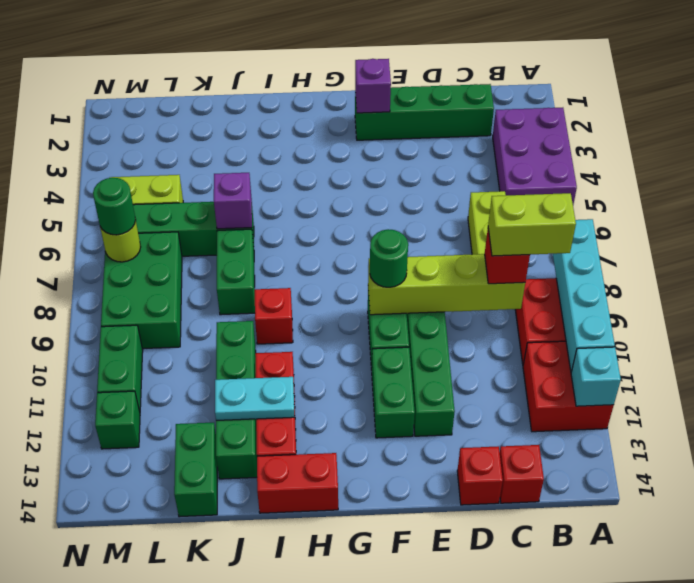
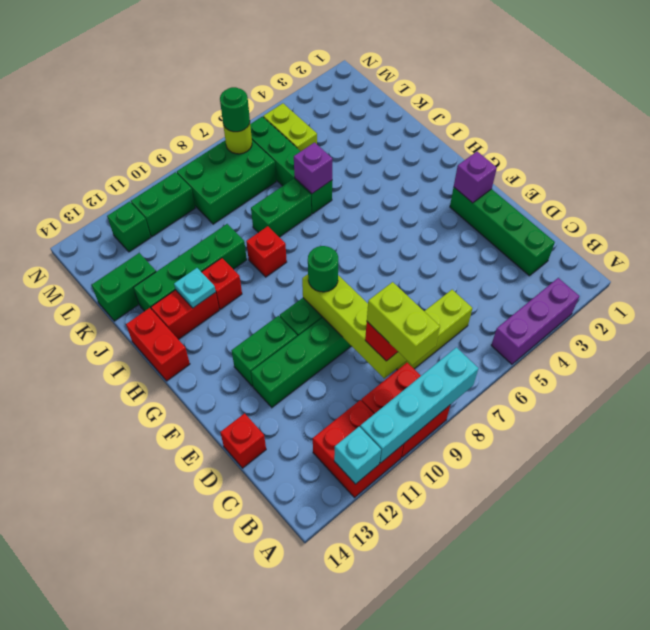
purple 2x3 brick [493,108,577,204] -> purple 1x3 brick [491,278,579,364]
red 1x1 brick [500,445,544,503] -> none
cyan 1x2 plate [215,377,295,420] -> cyan 1x1 plate [174,268,216,308]

